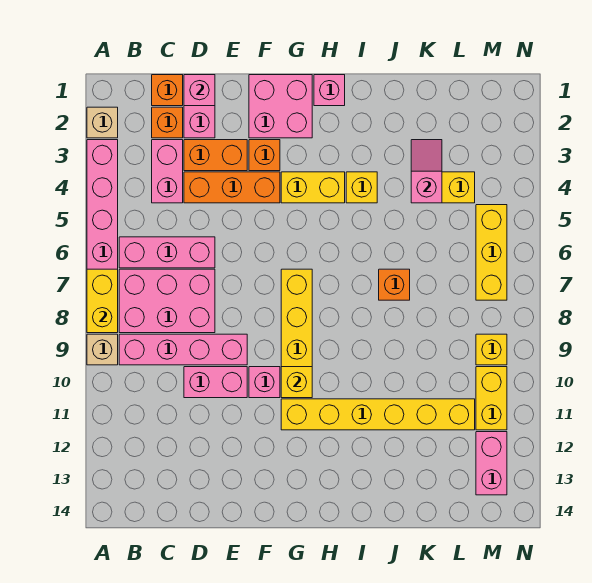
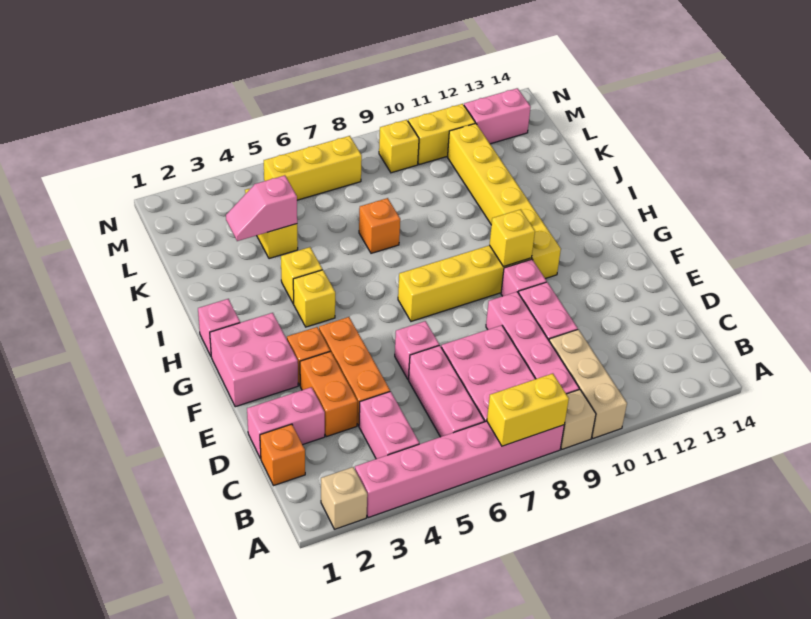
none -> tan 1x3 brick [549,329,627,438]
orange 1x1 brick [152,107,183,138] -> none
pink 1x2 brick [152,140,183,203] -> pink 1x2 brick turned to [359,392,419,459]
pink 1x1 brick [184,75,215,106] -> pink 1x1 brick moved to [395,321,439,379]
yellow 1x2 brick [281,172,345,203] -> yellow 1x1 brick [293,270,335,327]

